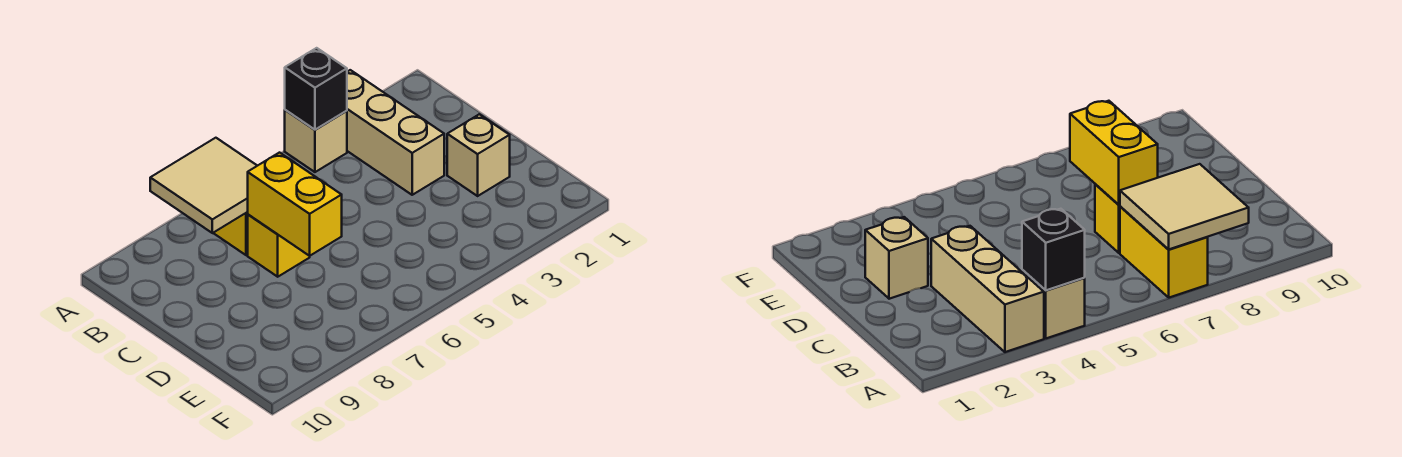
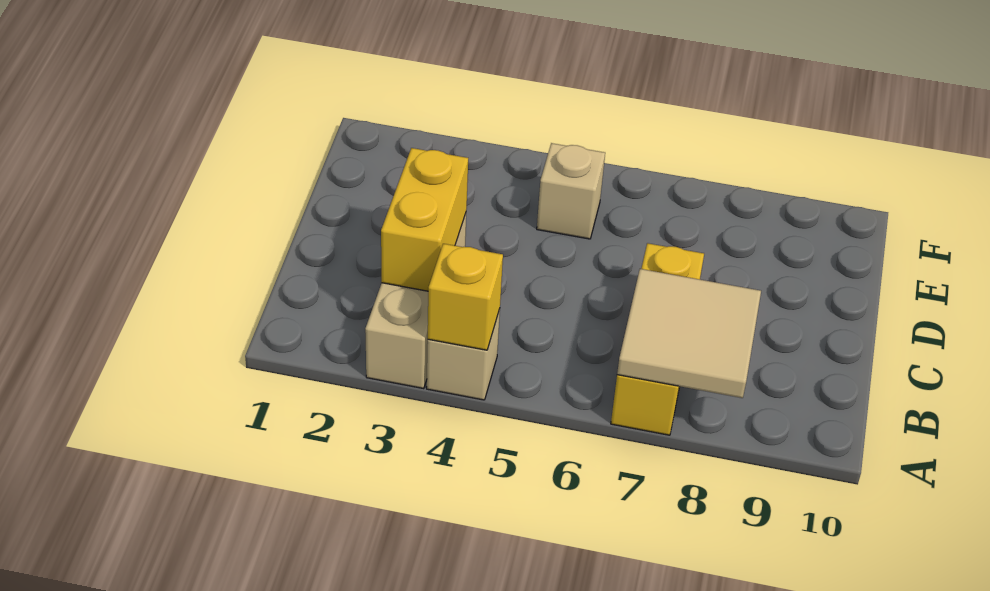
black 1x1 brick [285,48,347,130] -> yellow 1x1 brick [428,244,503,350]
yellow 1x2 brick [248,153,342,256] -> yellow 1x2 brick moved to [381,148,468,291]
tan 1x1 brick [447,114,510,196] -> tan 1x1 brick moved to [537,143,605,239]

